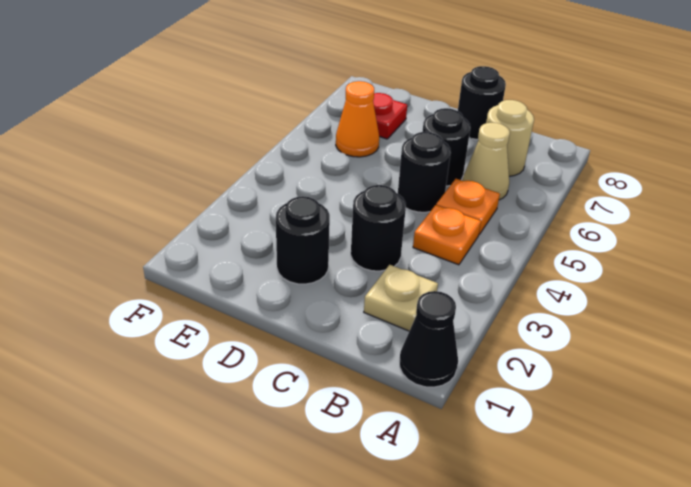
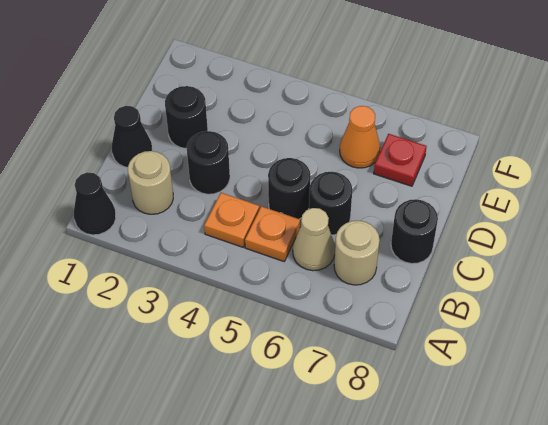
tan 1x1 plate [364,265,438,331] -> tan 1x1 round brick [128,151,173,214]
none -> black 1x1 cone [112,106,152,167]

